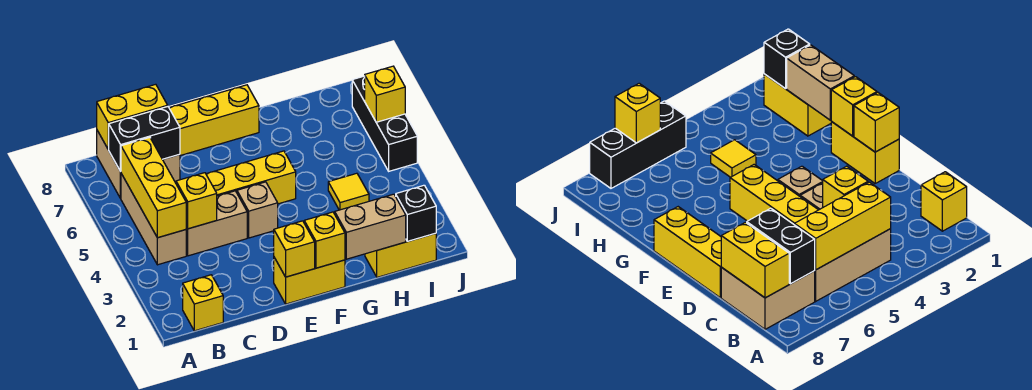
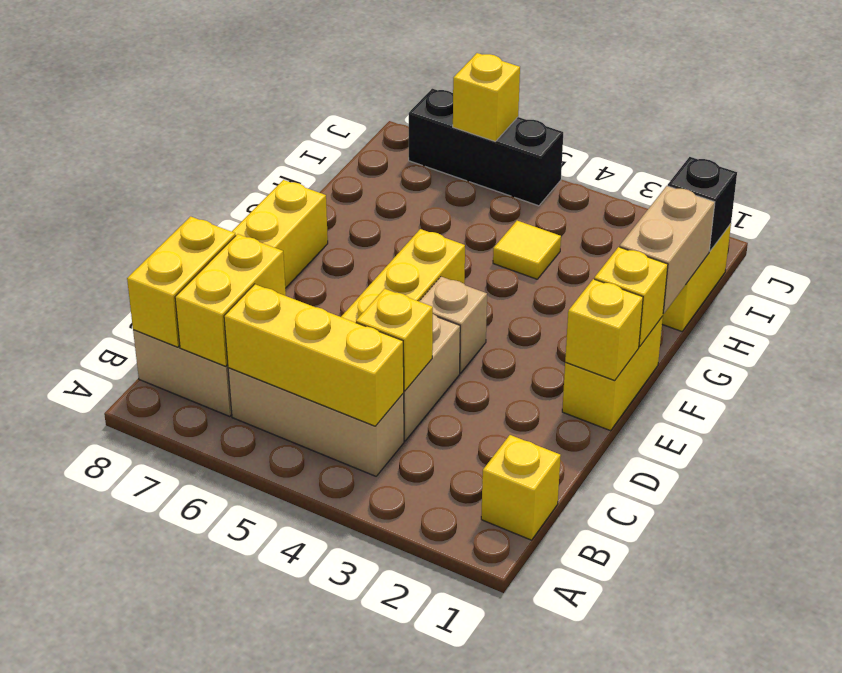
black 1x2 brick [109,107,180,172] -> yellow 1x2 brick [175,234,286,366]

